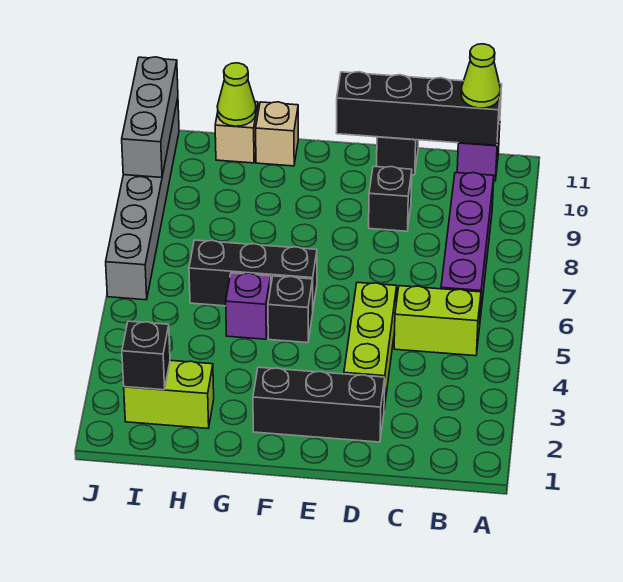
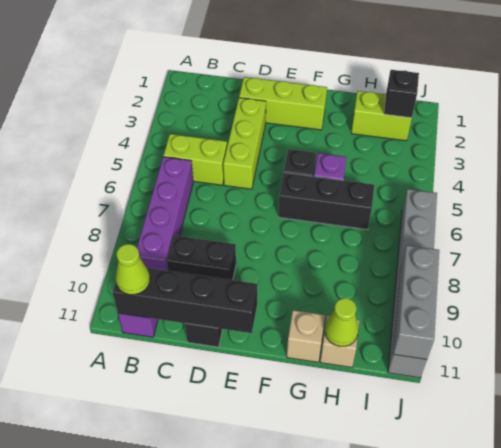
black 1x3 brick [253,367,385,442] -> lime 1x3 brick [239,77,327,130]
black 1x1 brick [369,166,412,231] -> black 1x2 brick [167,235,236,280]

